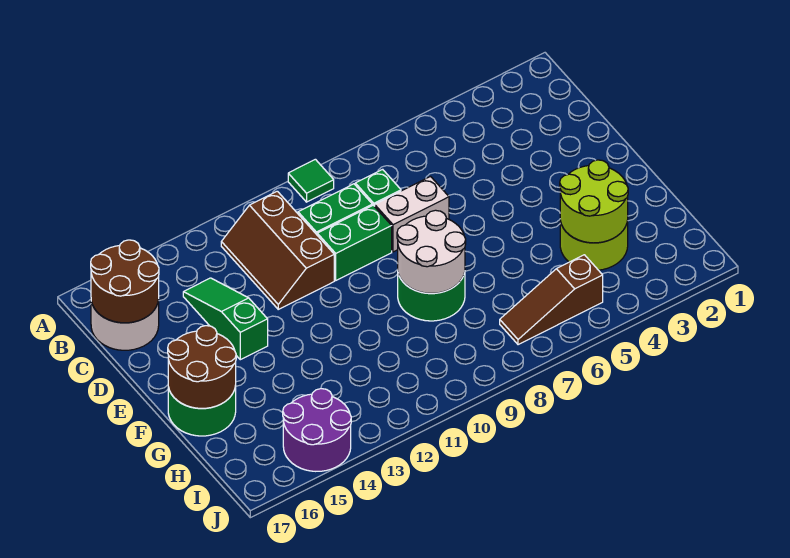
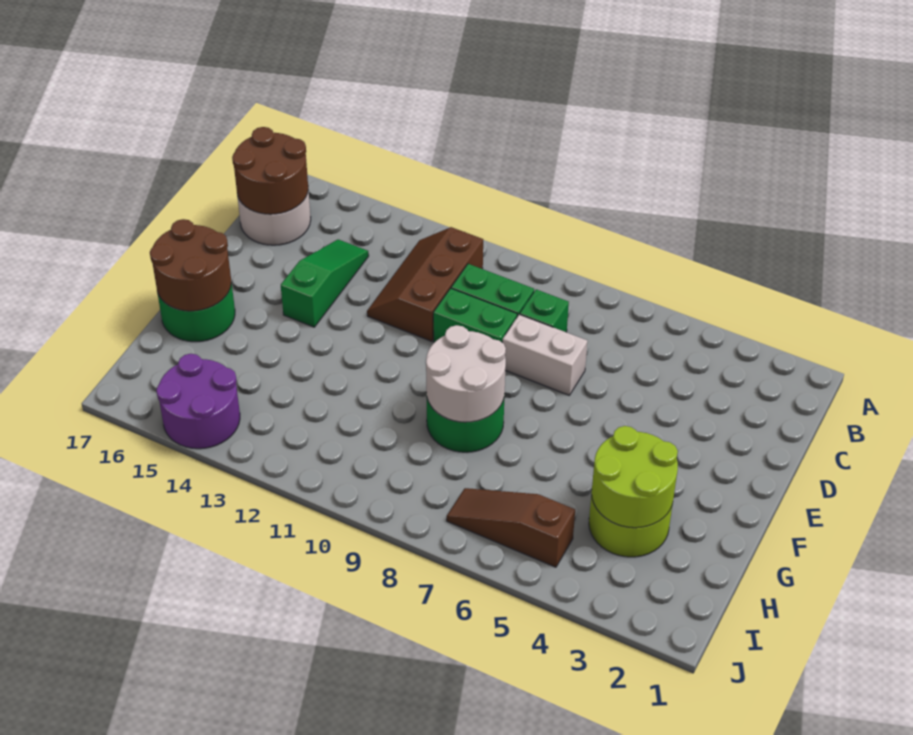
green 1x1 tile [288,159,334,202] -> none

